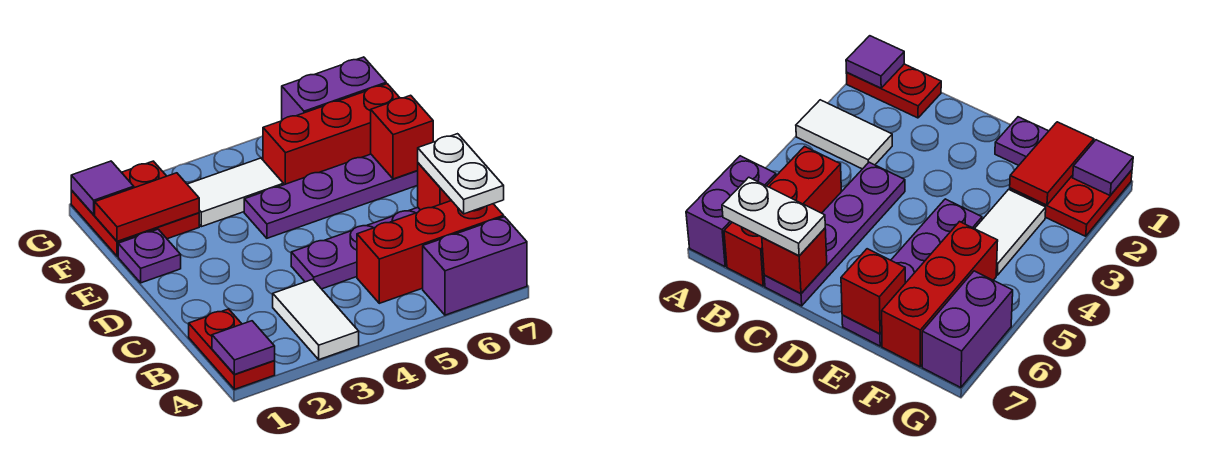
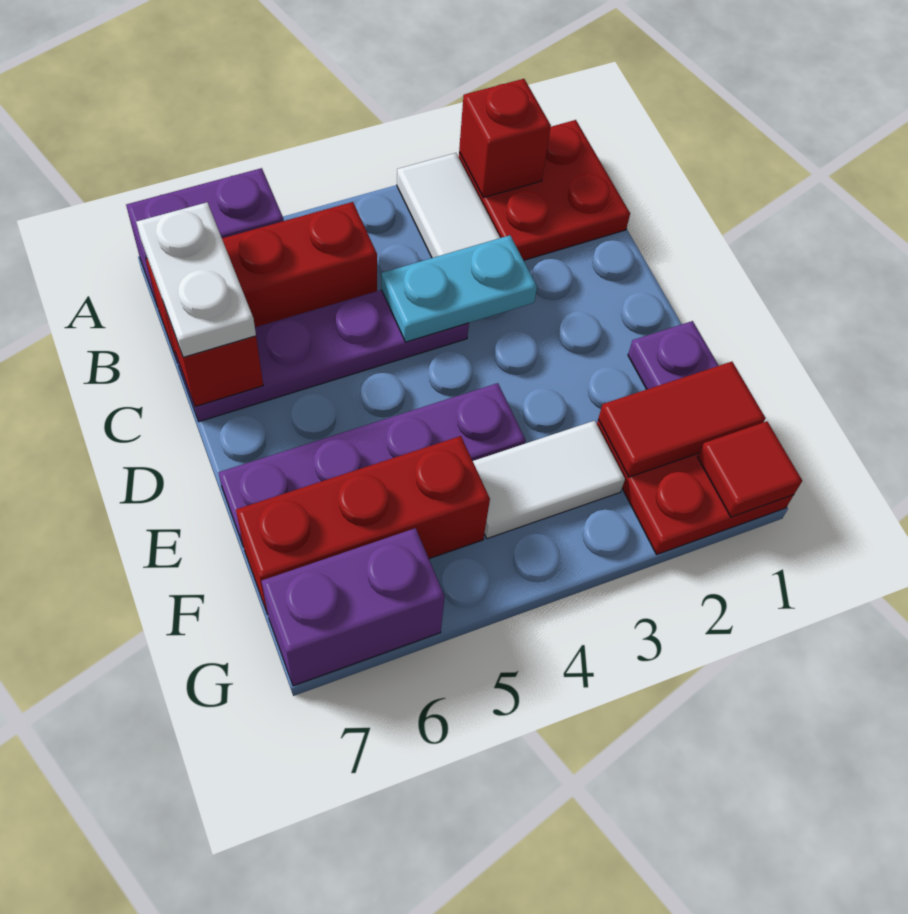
red 1x2 plate [189,309,275,389] -> red 2x2 plate [459,120,630,260]
purple 1x1 tile [212,321,275,374] -> none
none -> cyan 1x2 plate [381,235,537,342]
red 1x1 brick [371,95,433,179] -> red 1x1 brick moved to [459,79,551,198]
purple 1x1 tile [71,161,134,215] -> red 1x1 tile [698,421,802,517]

